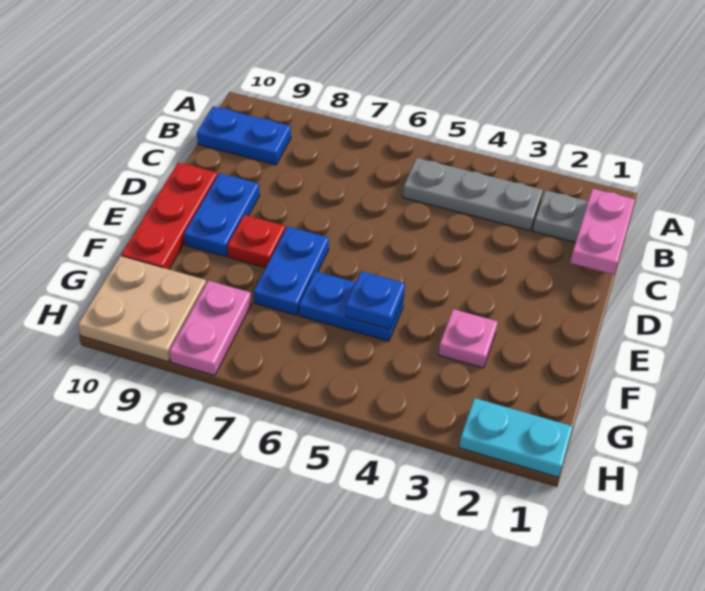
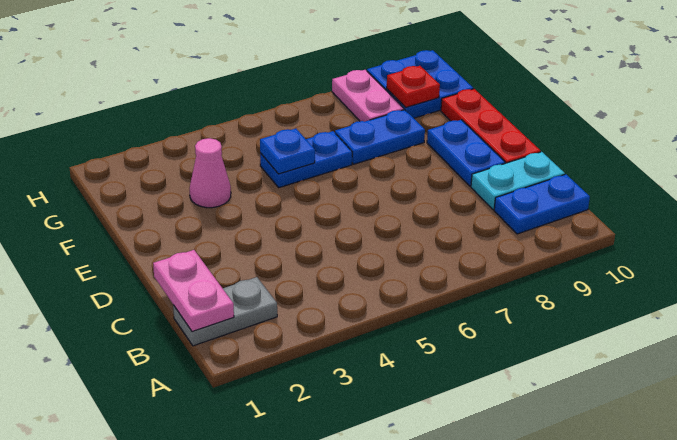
grey 1x3 plate [403,158,543,231] -> none
blue 1x2 plate [254,226,329,315] -> blue 1x2 plate turned to [335,110,425,164]
red 1x1 plate [227,215,285,268] -> red 1x1 plate moved to [387,66,440,107]
pink 1x1 plate [438,309,498,368] -> pink 1x1 cone [190,138,231,208]
tan 2x2 plate [78,256,206,362] -> blue 2x2 plate [367,50,473,118]
cyan 1x2 plate [459,398,573,477] -> cyan 1x2 plate moved to [471,152,565,210]

